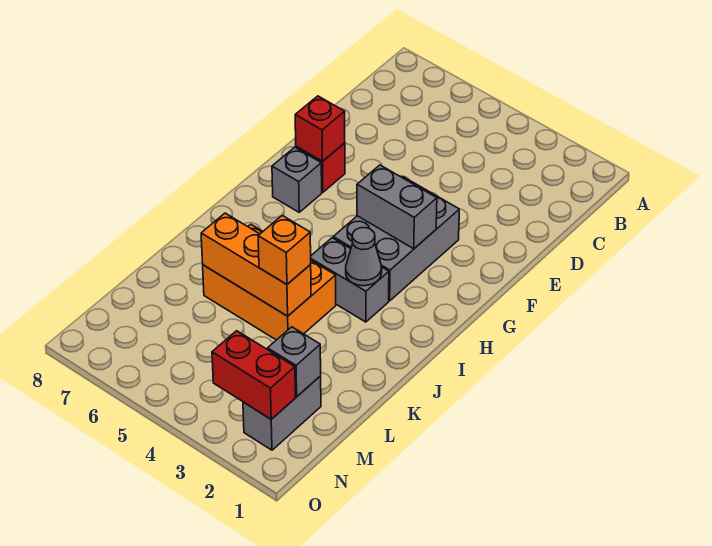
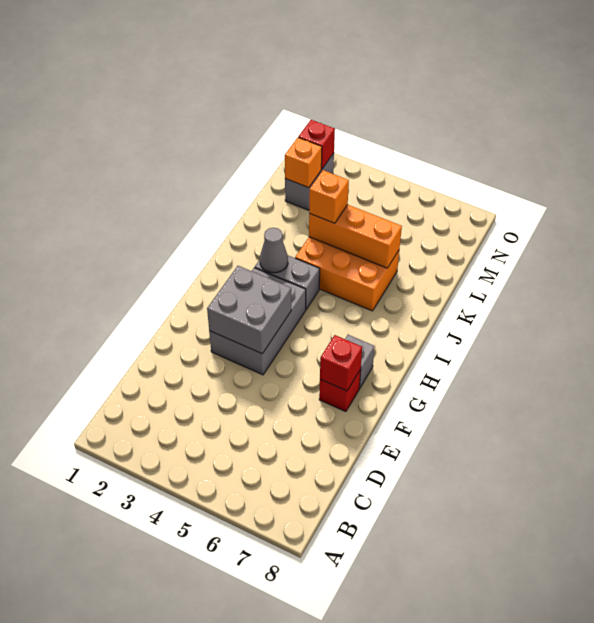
grey 1x2 brick [357,165,437,249] -> grey 2x2 brick [207,266,291,354]
grey 1x1 brick [268,327,321,396] -> orange 1x1 brick [285,138,322,188]
red 1x2 brick [212,331,296,419] -> red 1x1 brick [298,120,335,169]

